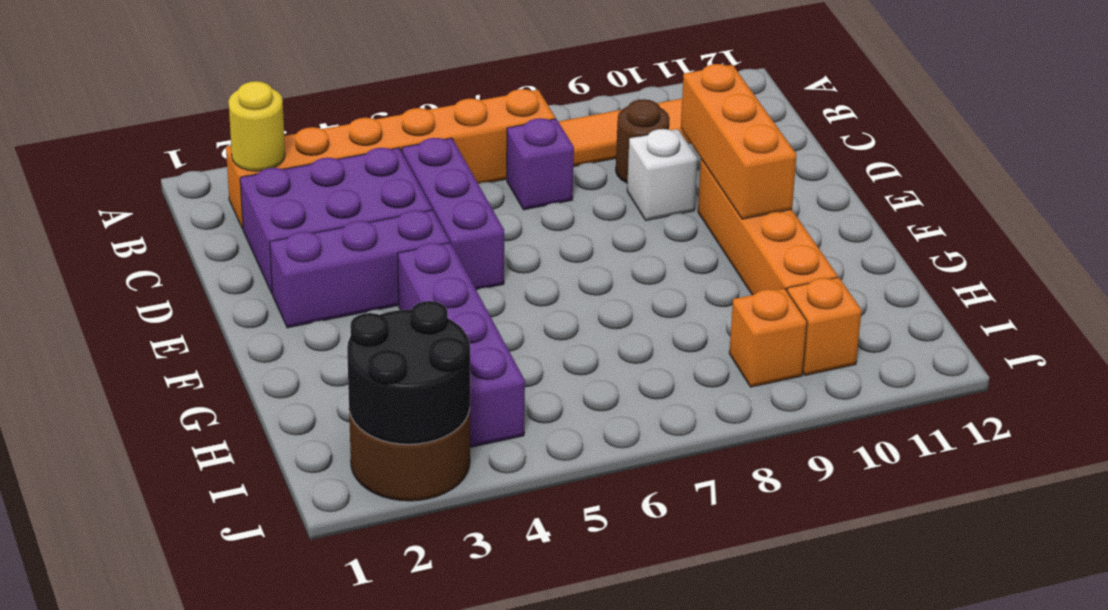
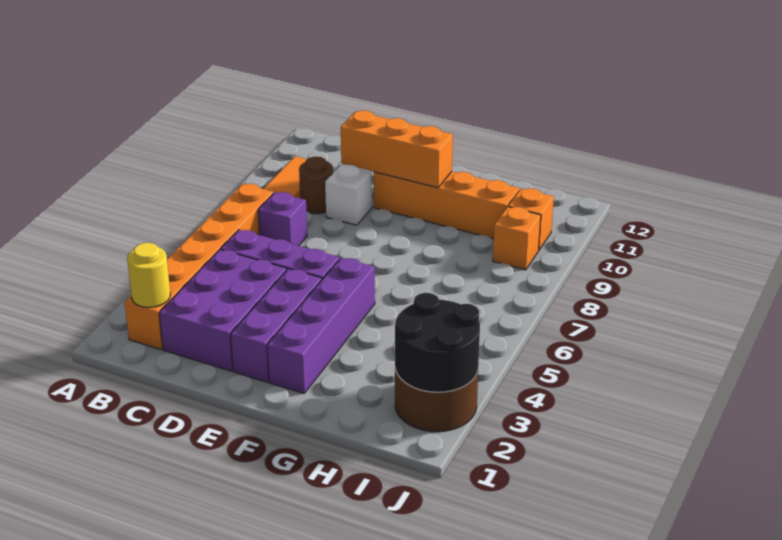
purple 1x4 brick [398,243,525,447] -> purple 1x4 brick turned to [267,257,375,393]

